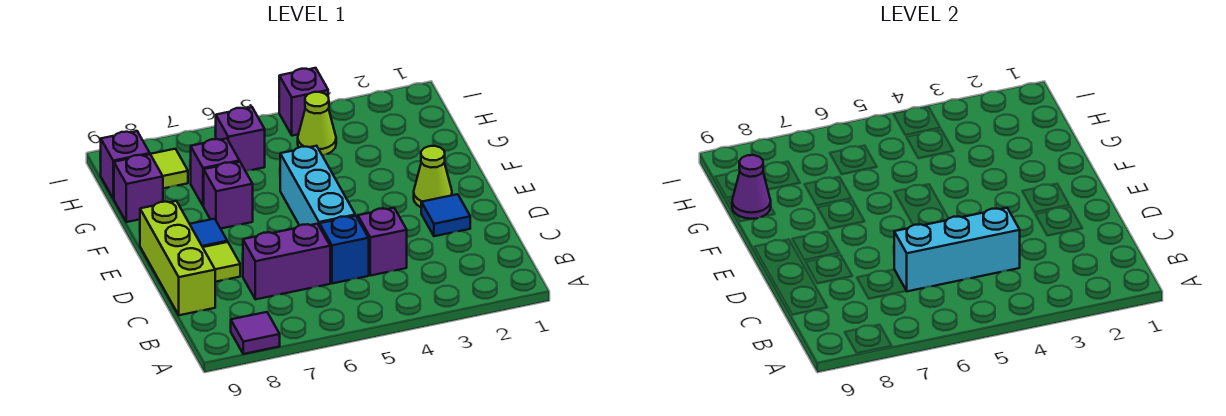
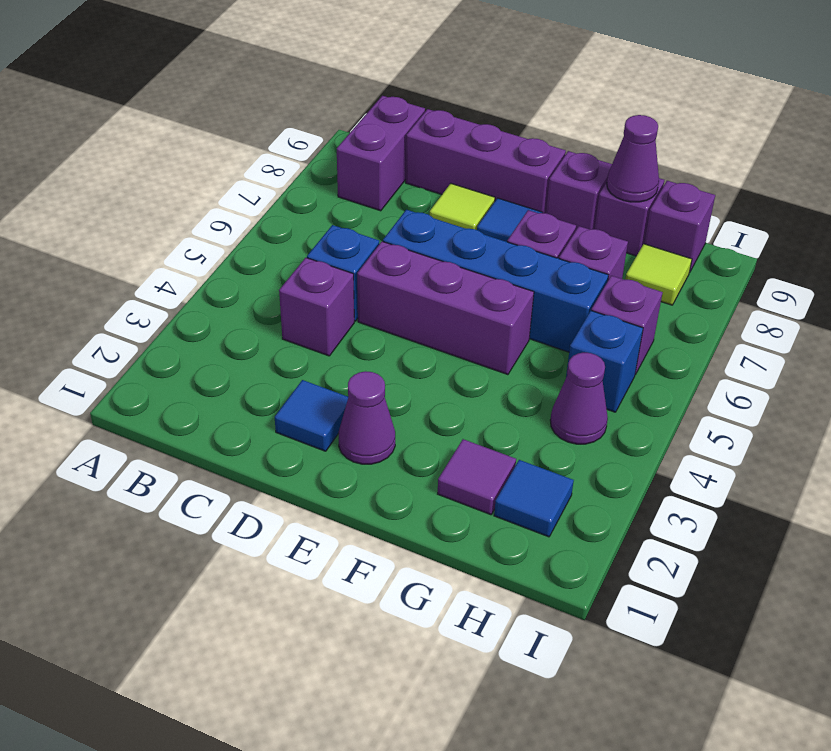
purple 1x1 tile [231,312,280,354] -> purple 1x1 tile moved to [438,439,516,515]
cyan 1x3 brick [894,208,1020,291] -> none
purple 1x2 brick [243,224,330,299] -> purple 1x2 brick moved to [337,96,425,211]
lime 1x3 brick [140,201,215,315] -> purple 1x3 brick [406,109,566,213]
cyan 1x3 brick [280,146,355,227] -> purple 1x3 brick [357,242,534,375]
none -> blue 1x4 brick [383,210,608,352]
lime 1x1 cone [414,146,452,207] -> purple 1x1 cone [339,371,395,464]
none -> blue 1x1 tile [494,460,574,537]
lime 1x1 cone [298,92,336,155] -> purple 1x1 cone [550,353,608,444]
none -> blue 1x1 brick [566,311,643,412]
purple 1x1 brick [279,68,328,136] -> purple 1x1 brick moved to [546,151,612,230]

